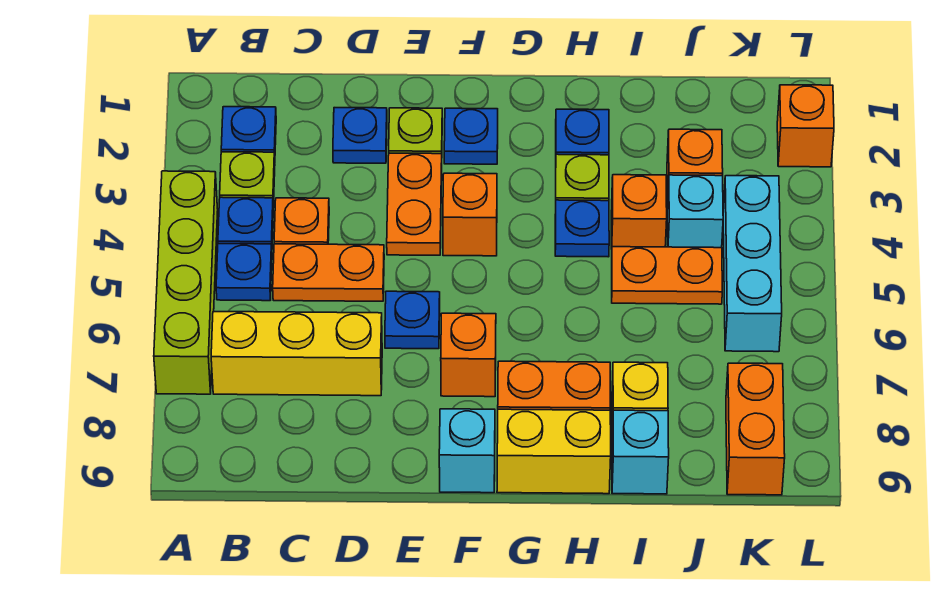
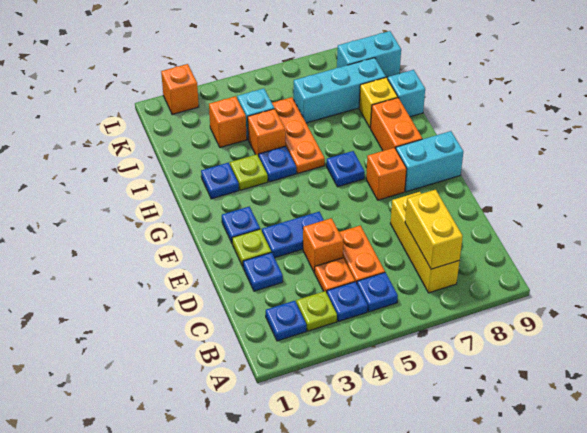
lime 1x4 brick [154,171,218,394] -> none
orange 1x2 plate [387,153,442,255] -> blue 1x2 plate [262,212,324,258]
blue 1x1 plate [385,291,440,349] -> blue 1x1 plate moved to [326,151,365,187]
orange 1x1 brick [443,173,497,256] -> orange 1x1 brick moved to [303,218,343,273]
cyan 1x1 brick [439,409,495,493] -> cyan 1x2 brick [396,131,463,192]
yellow 1x2 brick [497,409,611,494] -> yellow 1x2 brick moved to [405,190,463,269]
orange 1x2 plate [612,247,722,304] -> orange 1x3 plate [272,97,325,173]
cyan 1x3 brick [723,176,782,352] -> cyan 1x3 brick moved to [294,58,386,123]
orange 1x2 brick [726,363,785,495] -> cyan 1x2 brick [337,31,401,77]

